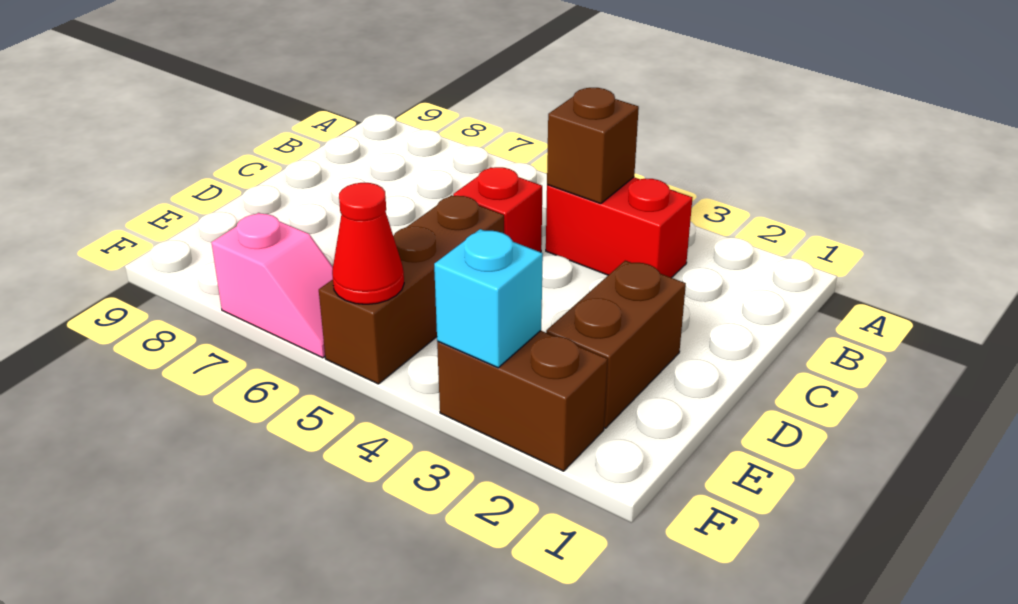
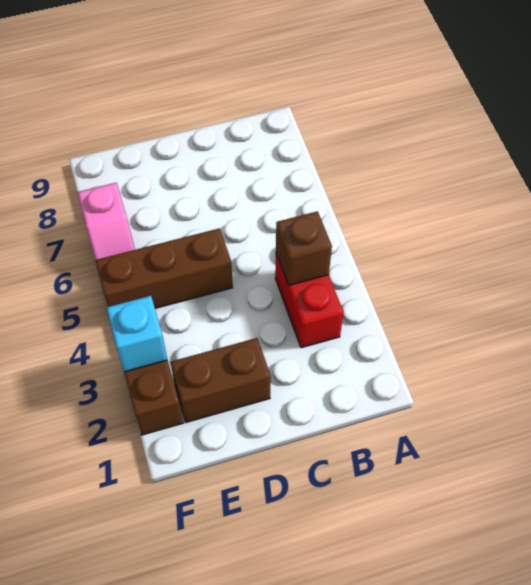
red 1x1 brick [453,167,542,252] -> none
red 1x1 cone [332,183,404,304] -> none

